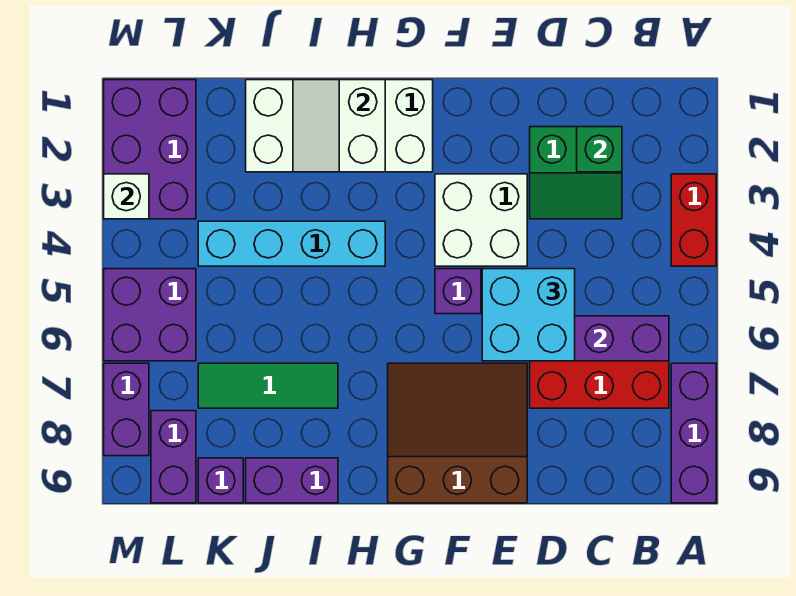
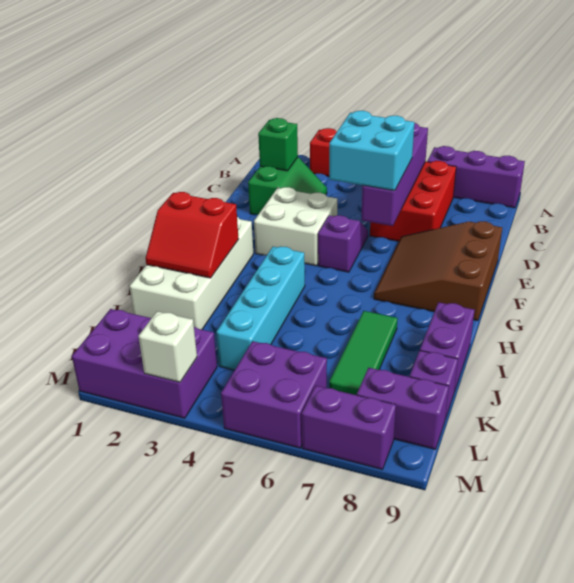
white 2x2 slope [293,80,385,172] -> red 2x2 slope [146,192,239,278]

